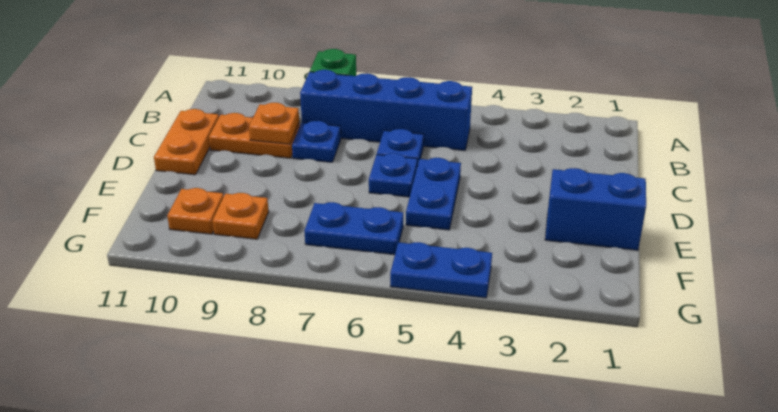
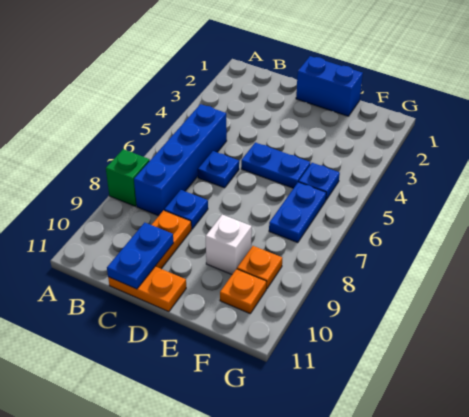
orange 1x1 plate [249,103,299,144] -> none
blue 1x1 plate [369,153,417,197] -> blue 1x1 plate moved to [299,163,340,200]
blue 1x2 brick [545,168,646,250] -> blue 1x2 brick turned to [296,56,363,116]
none -> white 1x1 brick [206,215,252,274]
blue 1x2 plate [390,242,492,298] -> blue 1x2 plate moved to [107,223,174,289]

